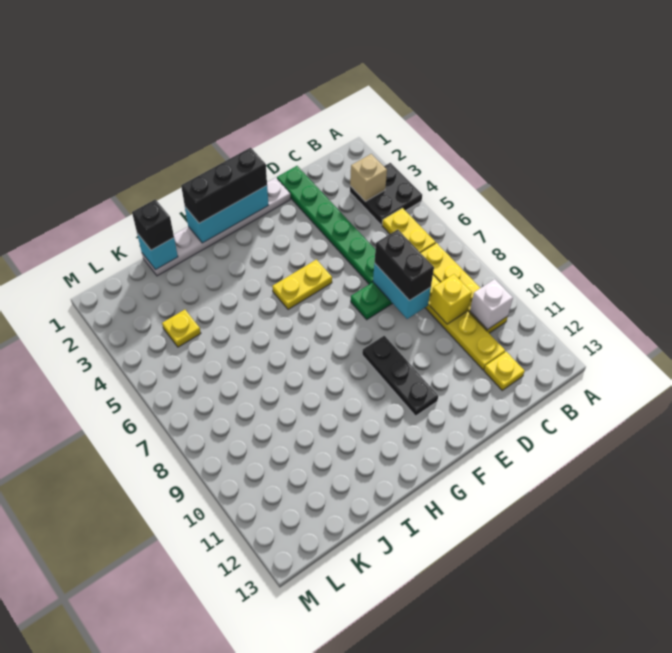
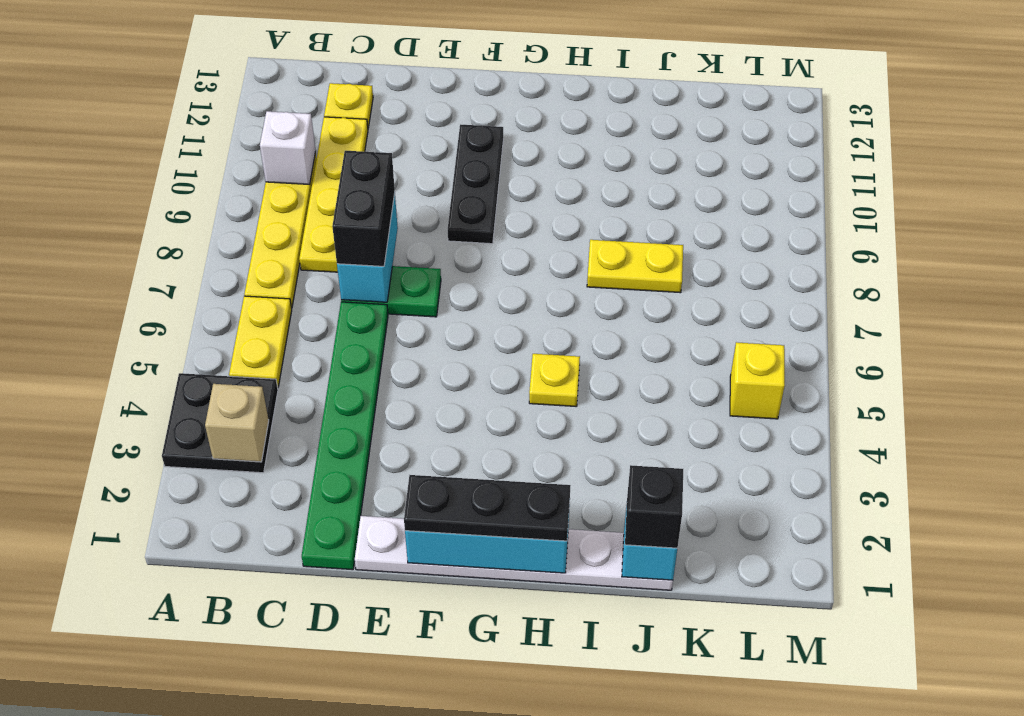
yellow 1x1 brick [430,274,472,324] -> yellow 1x1 brick moved to [730,342,785,419]
black 1x3 brick [181,148,267,223] -> black 1x3 plate [404,475,570,541]
yellow 1x2 plate [272,260,332,310] -> yellow 1x2 plate moved to [587,240,683,293]
yellow 1x1 plate [162,310,201,347] -> yellow 1x1 plate moved to [529,354,580,406]

